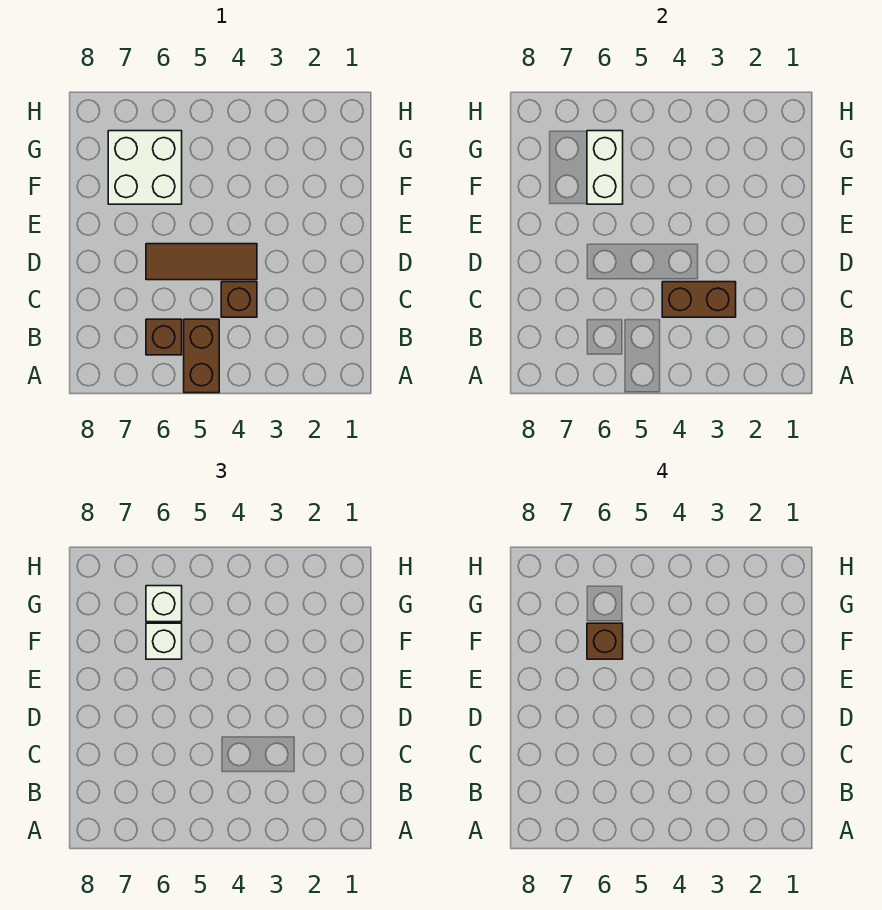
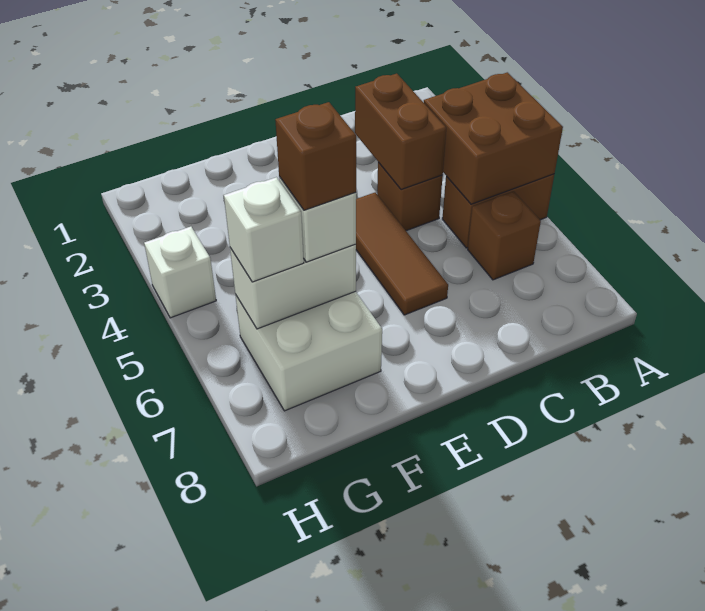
none -> brown 2x2 brick [424,72,563,204]
none -> white 1x1 brick [144,227,216,318]

